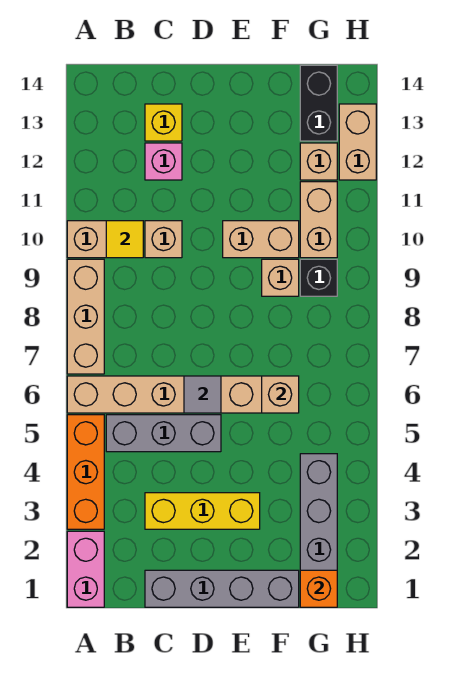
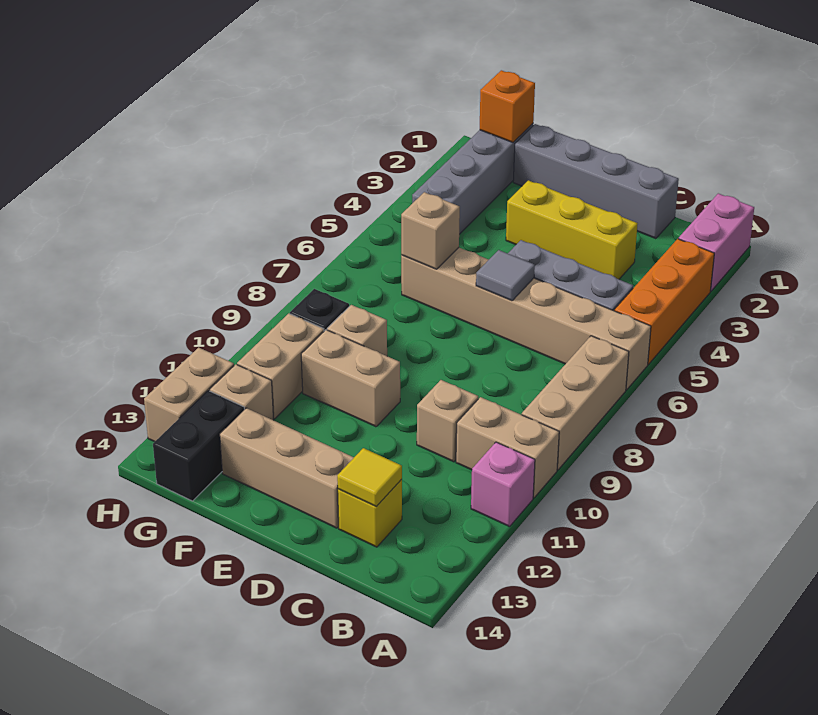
yellow 1x1 tile [106,221,143,258] -> yellow 1x1 tile moved to [337,448,402,507]
pink 1x1 brick [145,143,182,180] -> pink 1x1 brick moved to [471,442,535,527]
none -> tan 1x3 brick [220,408,354,528]

